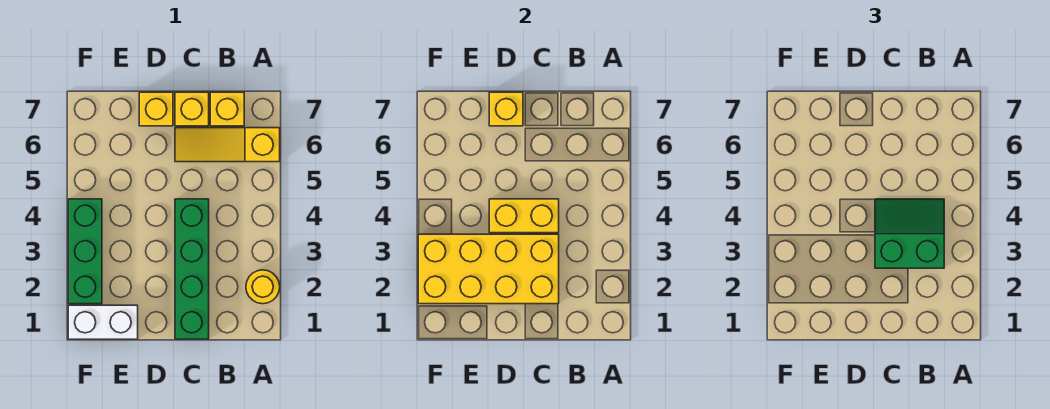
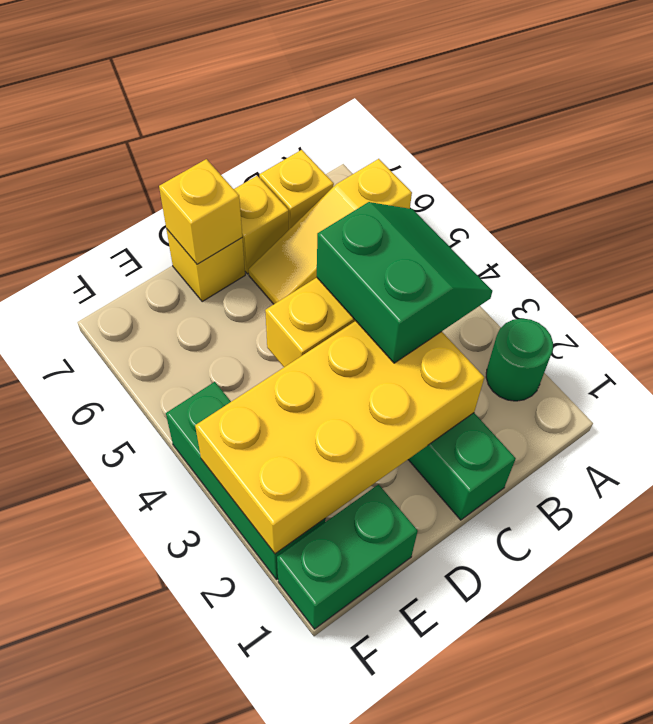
yellow 1x1 round brick [246,270,280,304] -> green 1x1 round brick [486,318,553,401]
green 2x2 slope [875,199,944,268] -> green 2x2 slope turned to [317,202,492,363]
white 1x2 brick [68,305,138,339] -> green 1x2 brick [277,484,418,629]

